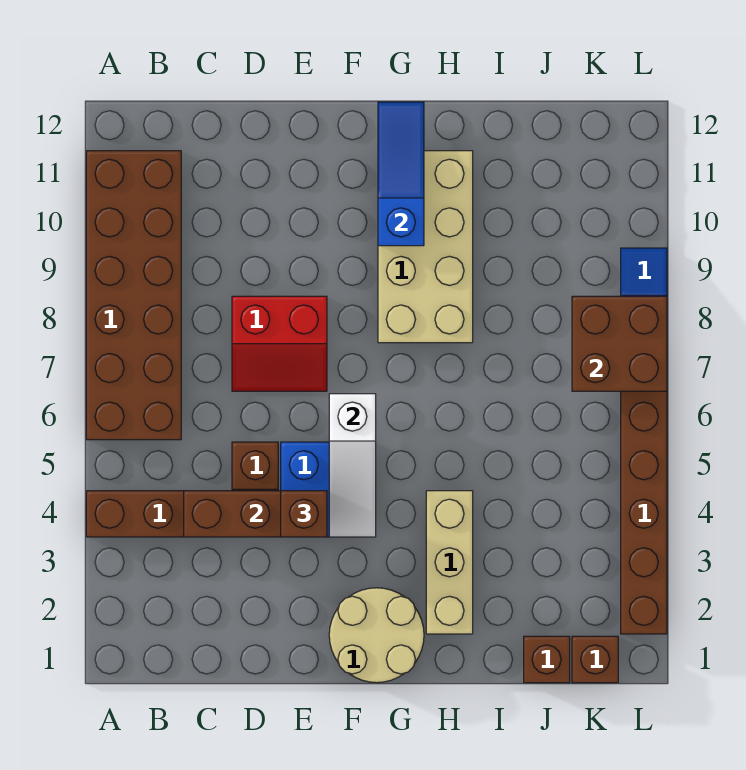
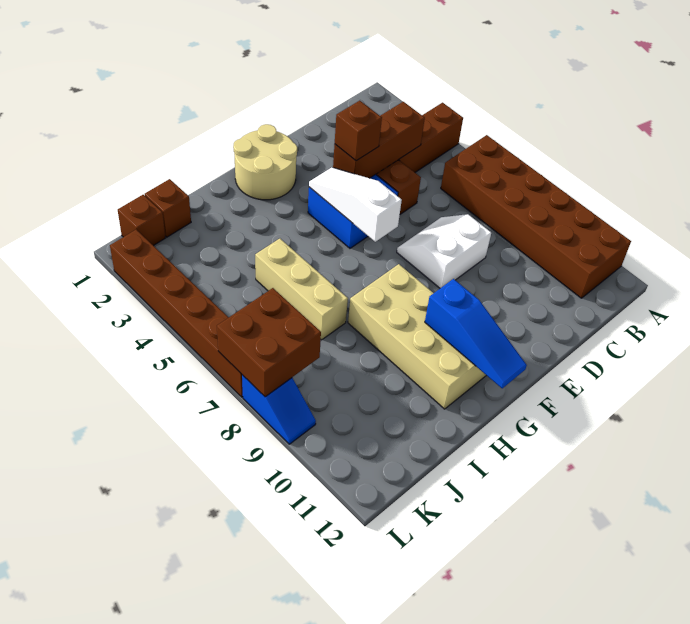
red 2x2 slope [232,296,327,391] -> white 2x2 slope [397,214,491,288]
tan 1x3 brick [426,491,473,634] -> tan 1x3 brick moved to [255,239,348,340]

